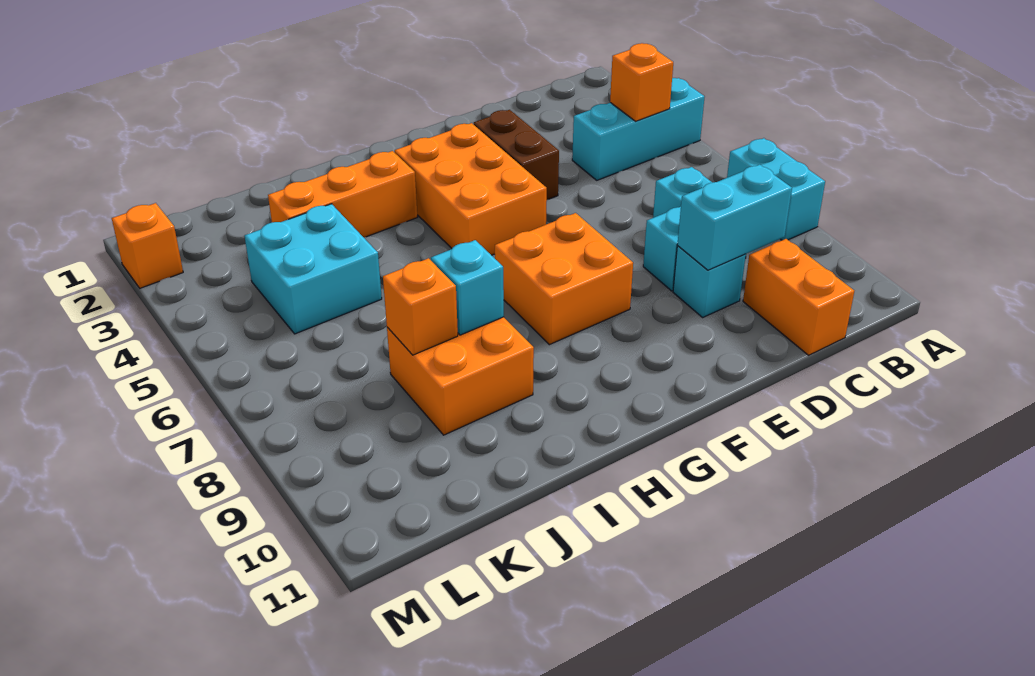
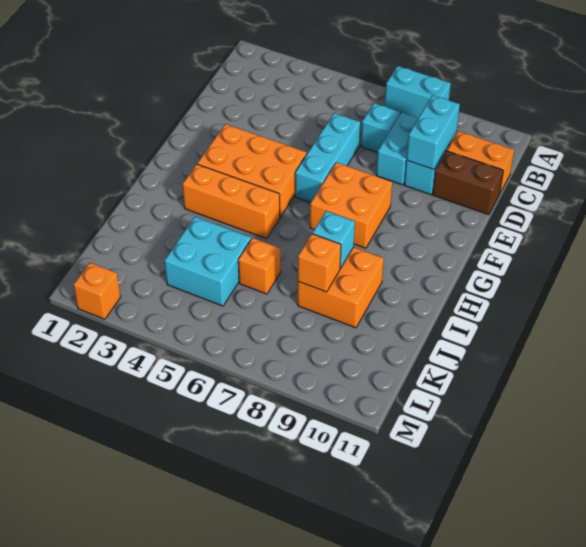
cyan 1x3 brick [572,78,705,180] -> cyan 1x3 brick moved to [295,113,360,203]
orange 1x1 brick [610,43,673,121] -> orange 1x1 brick moved to [238,238,281,294]
brown 1x2 brick [474,110,559,200] -> brown 1x2 brick moved to [433,151,503,215]
orange 1x3 brick [268,151,417,237] -> orange 1x3 brick turned to [182,164,280,239]

